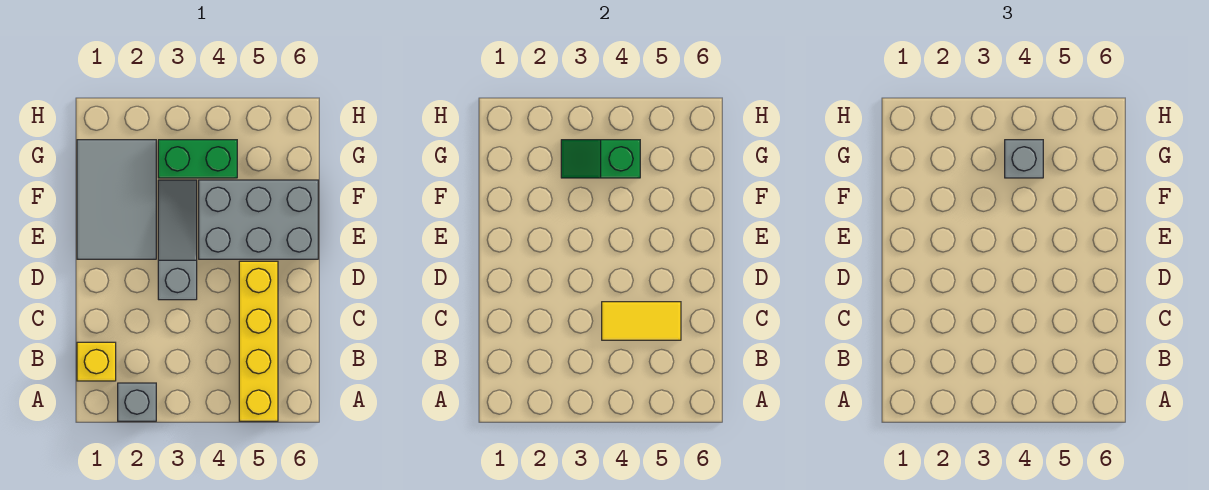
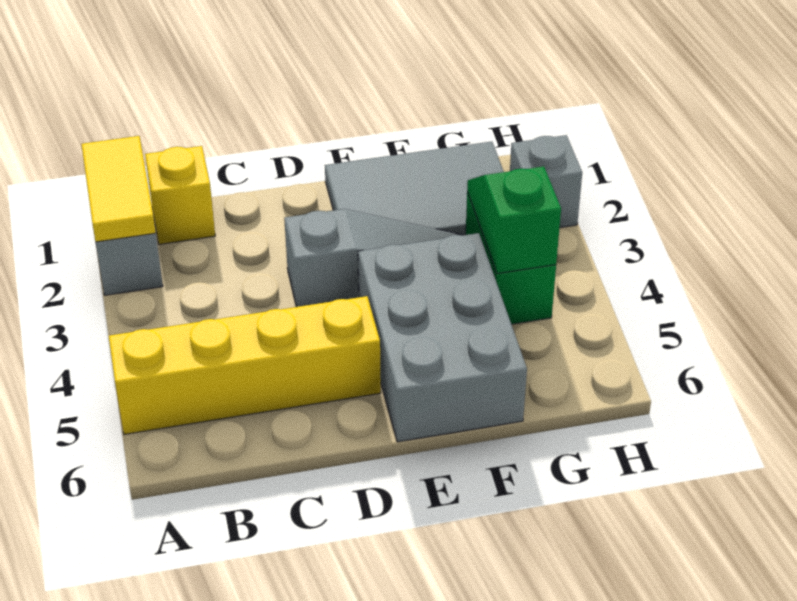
yellow 1x2 tile [602,302,681,340] -> yellow 1x2 tile moved to [81,136,156,242]
grey 1x1 brick [1005,140,1043,178] -> grey 1x1 brick moved to [510,135,582,228]

